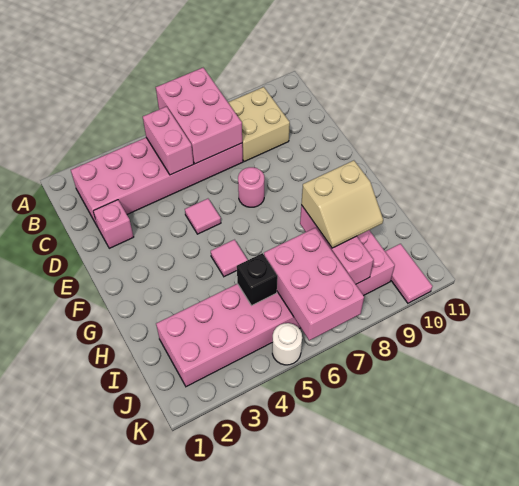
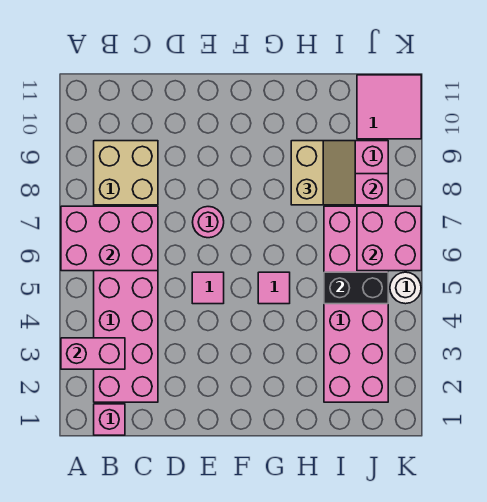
pink 1x2 brick [143,107,194,175] -> pink 1x2 brick moved to [61,338,125,369]
pink 1x1 brick [93,200,133,248] -> pink 1x1 brick moved to [94,404,125,435]
black 1x1 brick [237,253,277,306] -> black 1x2 brick [324,272,388,304]
pink 2x3 brick [264,228,364,340] -> pink 2x2 brick [357,206,421,271]
pink 1x2 tile [385,244,432,303] -> pink 2x2 tile [357,75,421,139]

